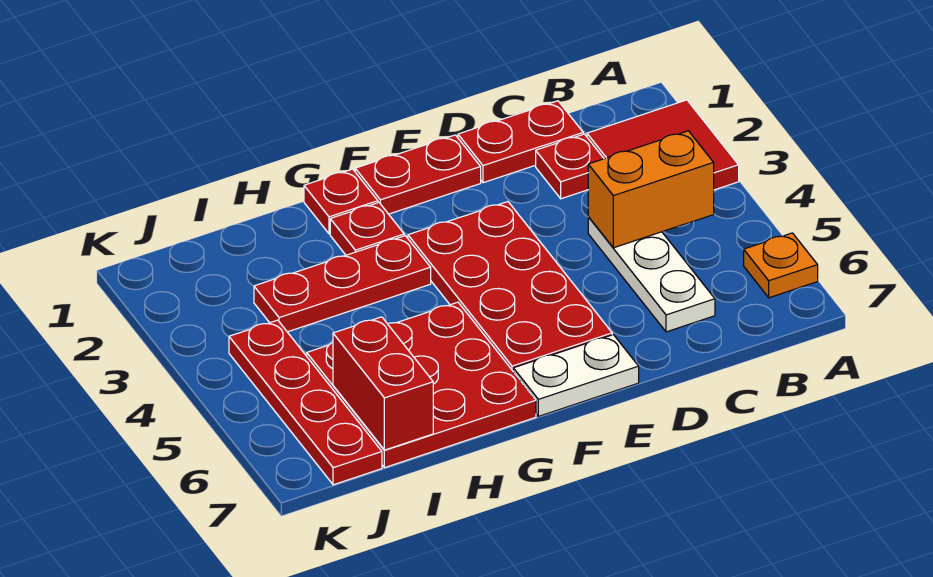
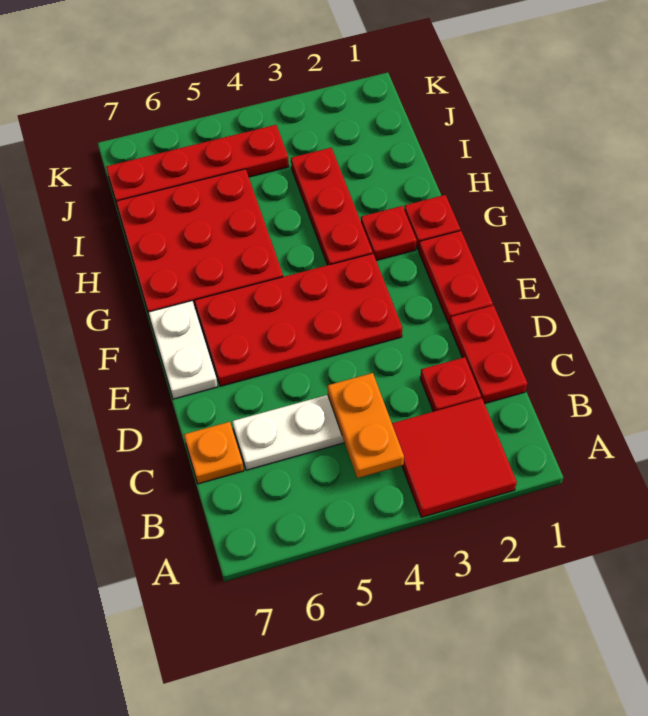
orange 1x1 plate [744,233,818,298] -> orange 1x1 plate moved to [184,422,244,484]
orange 1x2 brick [588,131,714,248] -> orange 1x2 plate [328,373,404,478]
red 1x2 brick [333,317,433,450] -> none

